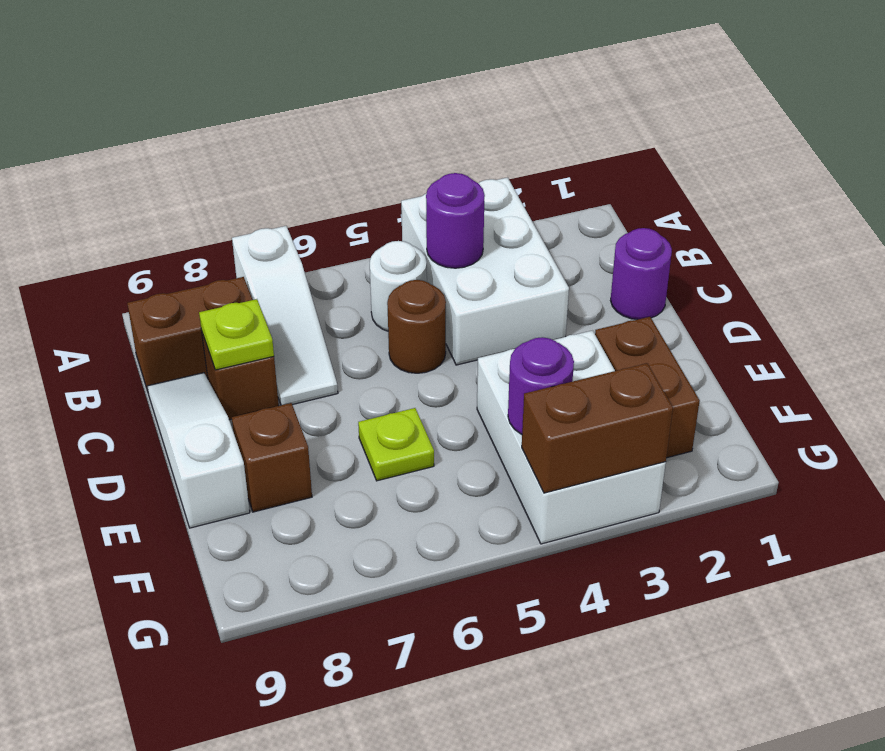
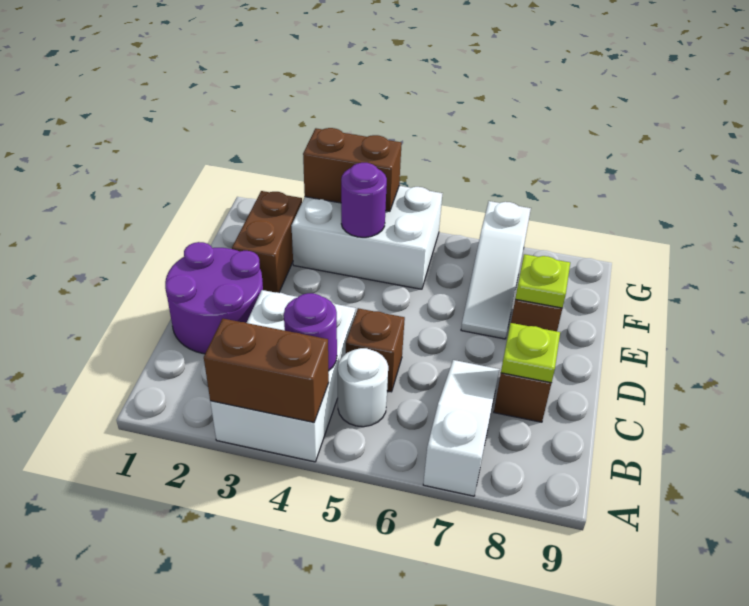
brown 1x2 brick [127,277,252,391] -> brown 1x2 brick moved to [204,319,329,422]
purple 1x1 round brick [611,228,672,320] -> purple 2x2 round brick [165,242,263,354]
brown 1x1 round brick [387,280,446,373] -> brown 1x1 brick [346,308,405,392]
white 1x3 slope [147,373,250,528] -> white 1x3 slope moved to [461,201,531,339]
white 2x3 brick [477,331,666,544] -> white 2x3 brick turned to [292,186,442,289]
lime 1x1 plate [358,408,434,481] -> lime 1x1 plate moved to [515,254,570,308]

